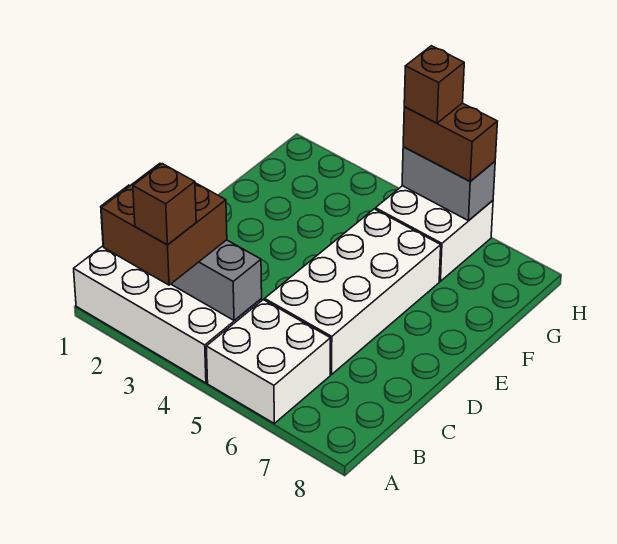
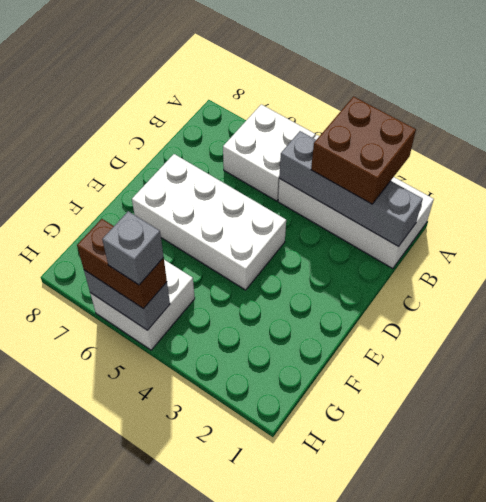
brown 1x1 brick [133,164,196,245] -> none
white 2x4 brick [265,209,441,375] -> white 2x4 brick turned to [132,154,286,290]
brown 1x1 brick [404,46,464,123] -> grey 1x1 brick [102,211,164,285]

